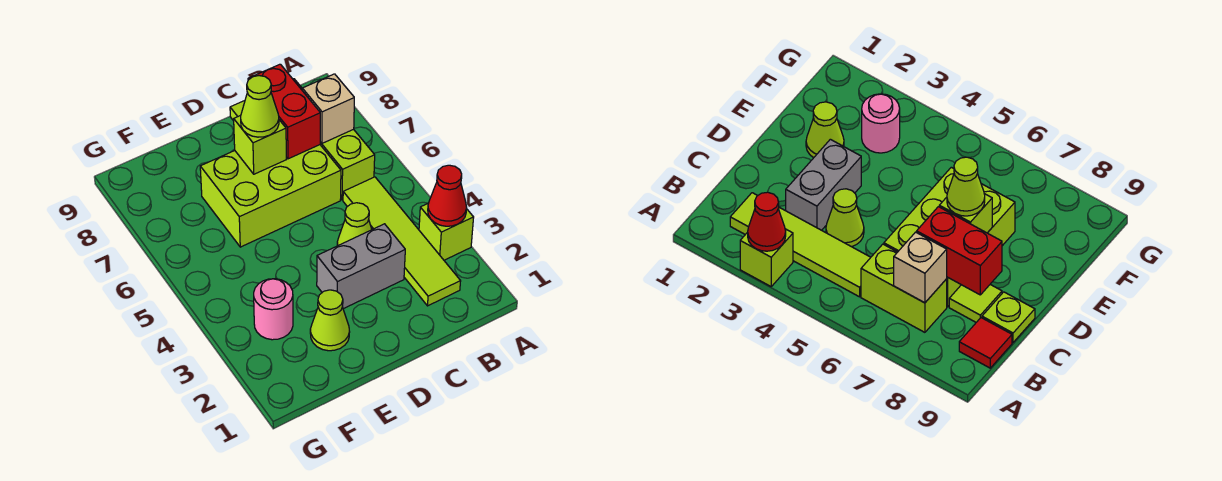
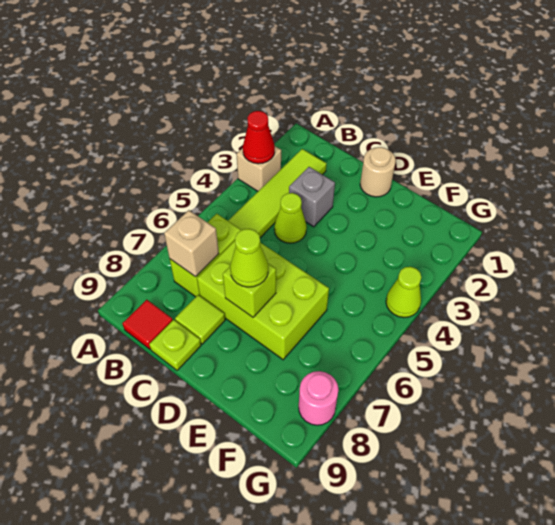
lime 1x1 brick [419,203,474,260] -> tan 1x1 brick [236,146,281,191]
grey 1x2 brick [317,224,405,309] -> grey 1x1 brick [289,167,335,227]
red 1x2 brick [248,64,320,159] -> none
none -> tan 1x1 round brick [360,147,396,197]
lime 1x1 cone [310,290,350,351] -> lime 1x1 cone moved to [386,267,421,318]
pink 1x1 round brick [254,279,293,340] -> pink 1x1 round brick moved to [299,371,339,425]

